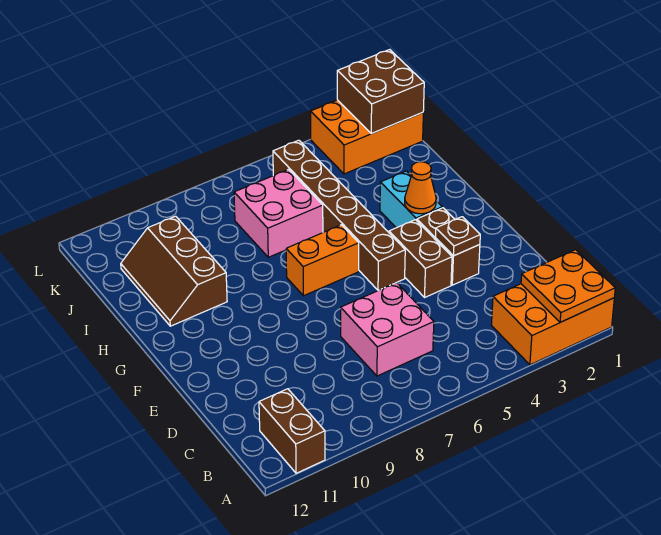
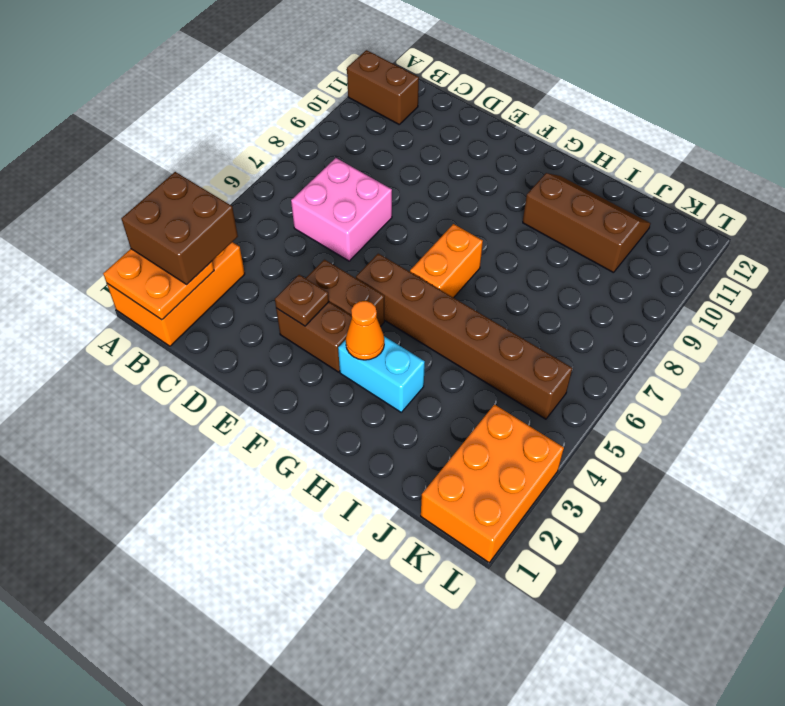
pink 2x2 brick [234,169,323,257] -> none
brown 2x2 brick [337,50,424,134] -> brown 2x2 brick moved to [121,172,238,284]

